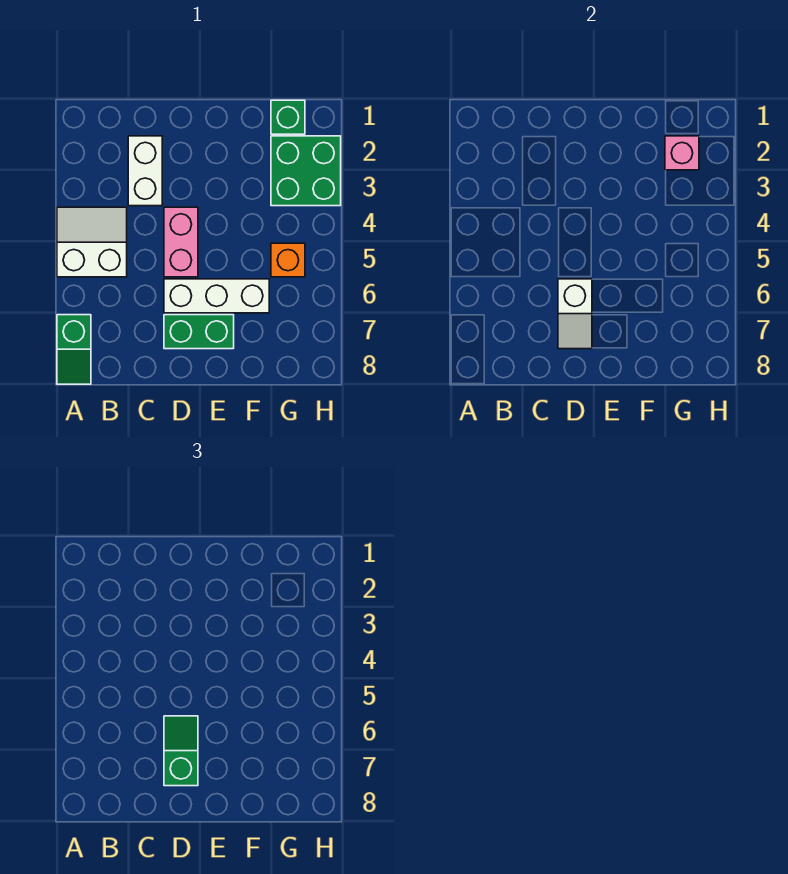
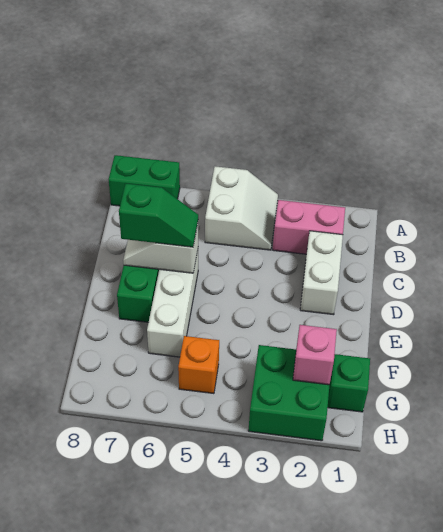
green 1x2 slope [57,315,91,384] -> green 1x2 brick [109,155,180,206]
white 1x2 brick [128,136,162,206] -> white 1x2 brick turned to [300,231,343,315]
pink 1x2 brick [164,207,198,277] -> pink 1x2 brick moved to [273,200,345,254]

